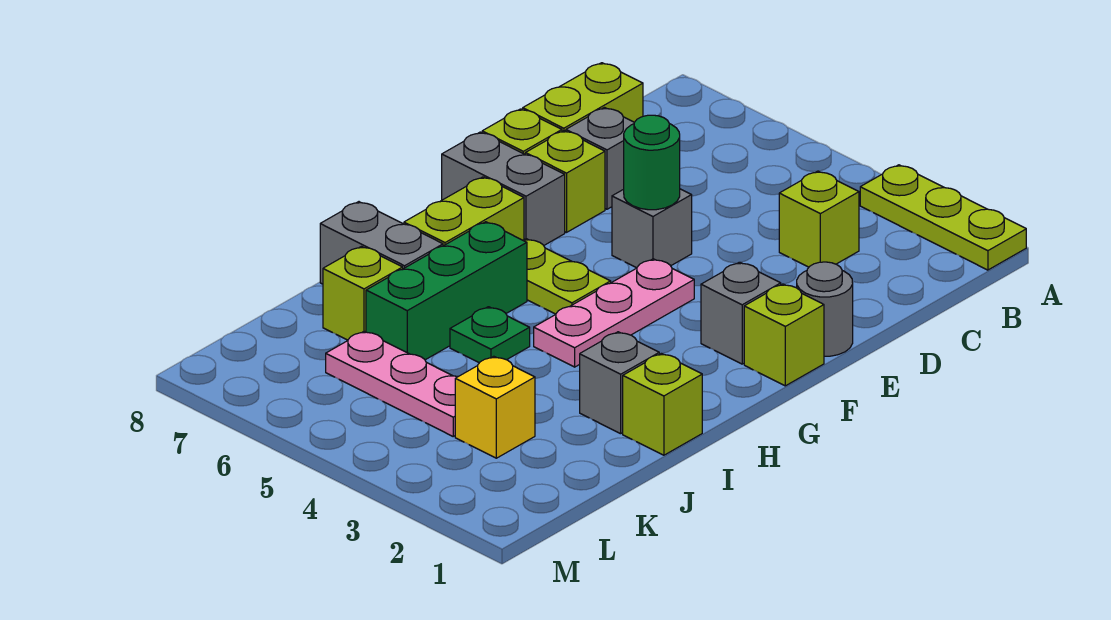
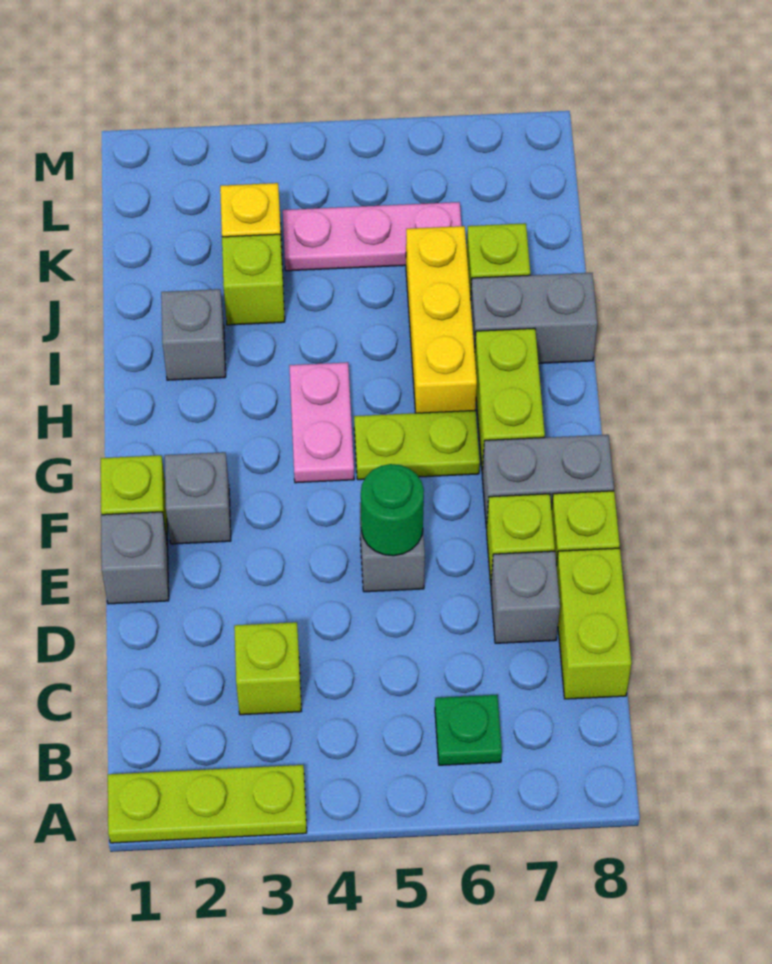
grey 1x1 round brick [797,262,853,356] -> grey 1x1 brick [101,512,169,604]
pink 1x3 plate [534,259,694,367] -> pink 1x2 plate [289,362,354,483]
green 1x3 brick [366,222,527,360] -> yellow 1x3 brick [406,226,477,413]
lime 1x1 brick [623,353,702,455] -> lime 1x1 brick moved to [222,234,285,325]
green 1x1 plate [450,307,530,363] -> green 1x1 plate moved to [435,695,502,765]

